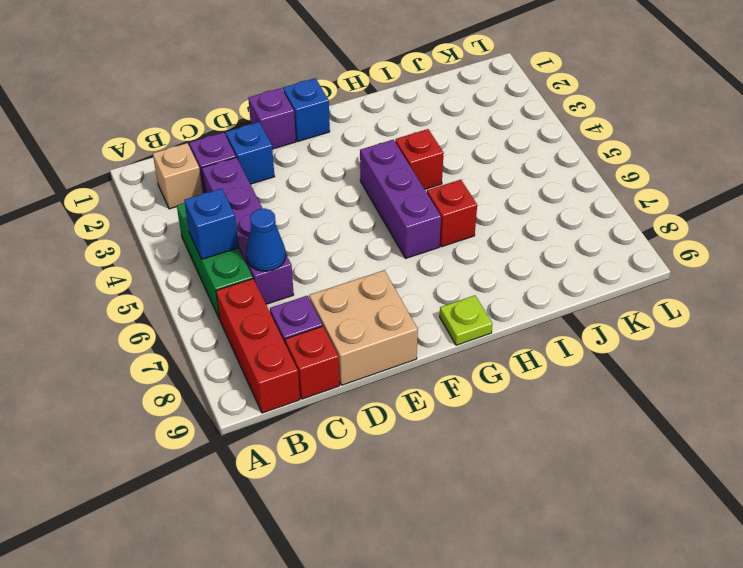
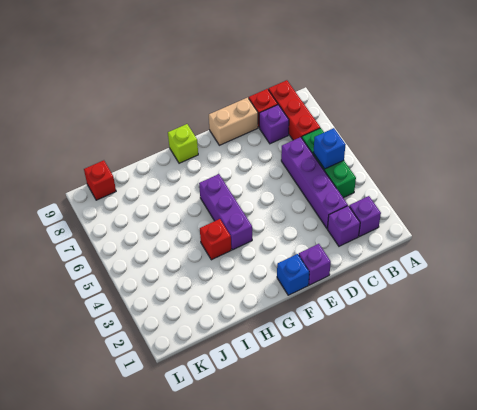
tan 1x1 brick [153,143,203,209] -> purple 1x1 brick [349,196,381,237]
blue 1x1 cone [246,208,286,271] -> none
blue 1x1 brick [226,122,275,184] -> none
tan 2x2 brick [309,270,418,385] -> tan 1x2 brick [209,98,258,145]
lime 1x1 plate [440,295,492,345] -> lime 1x1 brick [168,124,198,163]
red 1x1 brick [427,180,477,247] -> red 1x1 brick moved to [84,160,116,200]

